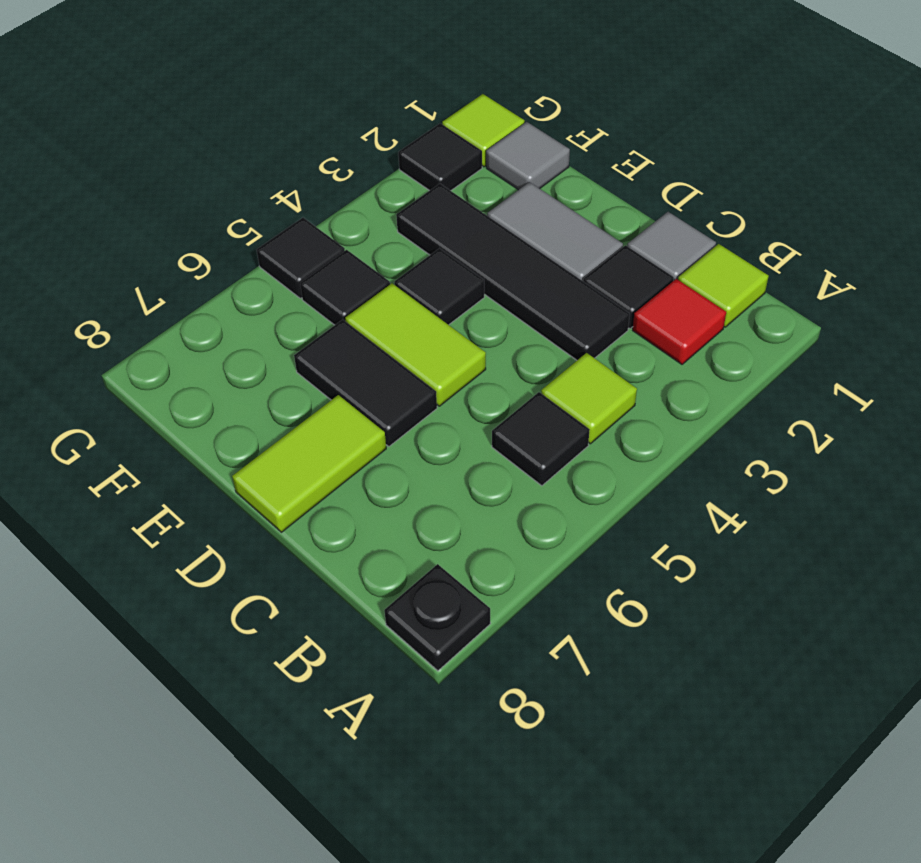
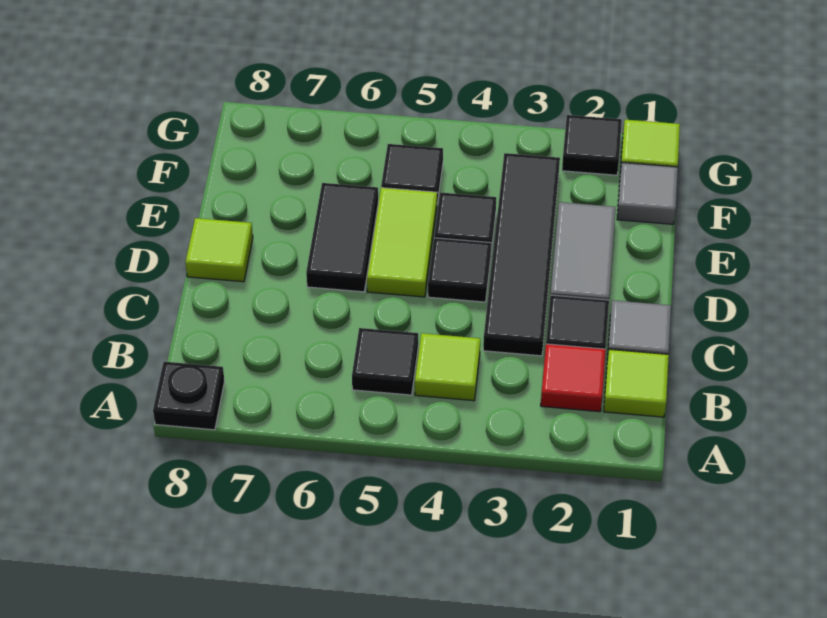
lime 1x2 tile [232,395,386,532] -> lime 1x1 tile [185,218,253,282]
black 1x1 tile [257,218,345,298] -> black 1x1 tile moved to [428,238,491,302]

